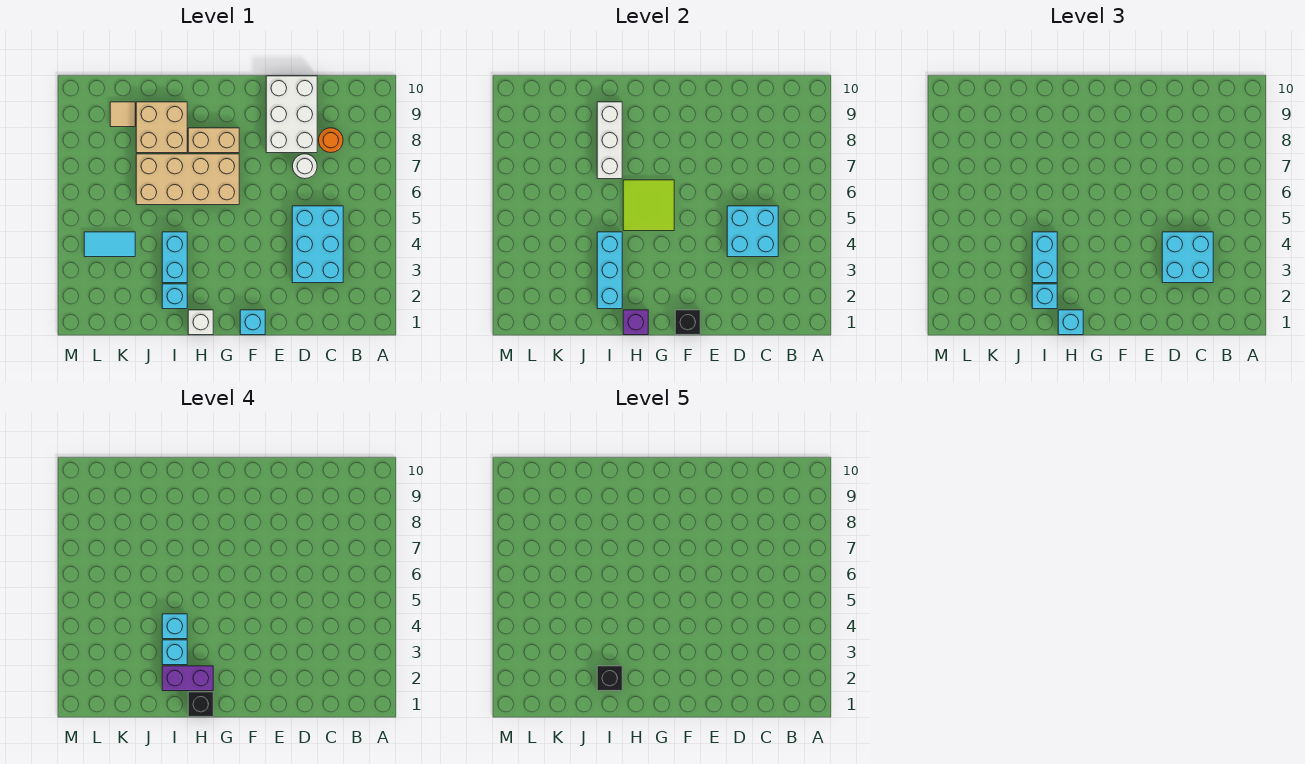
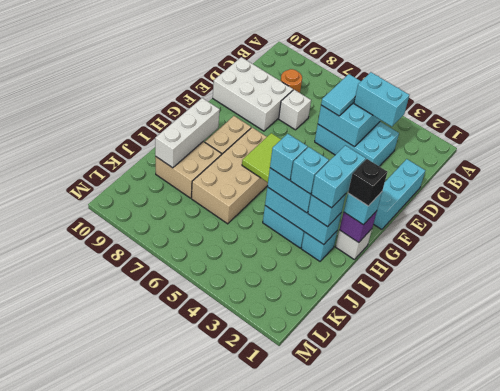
cyan 2x2 brick [1162,232,1213,283] -> cyan 1x2 brick [354,72,409,127]
white 1x1 round brick [293,154,317,179] -> white 1x1 brick [279,90,311,130]
cyan 1x1 brick [240,310,265,335] -> cyan 1x3 brick [374,159,425,230]
black 1x1 brick [675,310,700,335] -> none
purple 1x2 brick [162,666,213,691] -> cyan 1x2 brick [311,145,366,208]
black 1x1 brick [597,666,622,691] -> none
white 1x3 brick [597,102,622,179] -> white 1x3 brick turned to [155,98,220,168]
cyan 1x2 tile [84,232,135,257] -> cyan 1x2 tile moved to [321,74,361,116]
tan 1x1 tile [110,102,135,127] -> none

